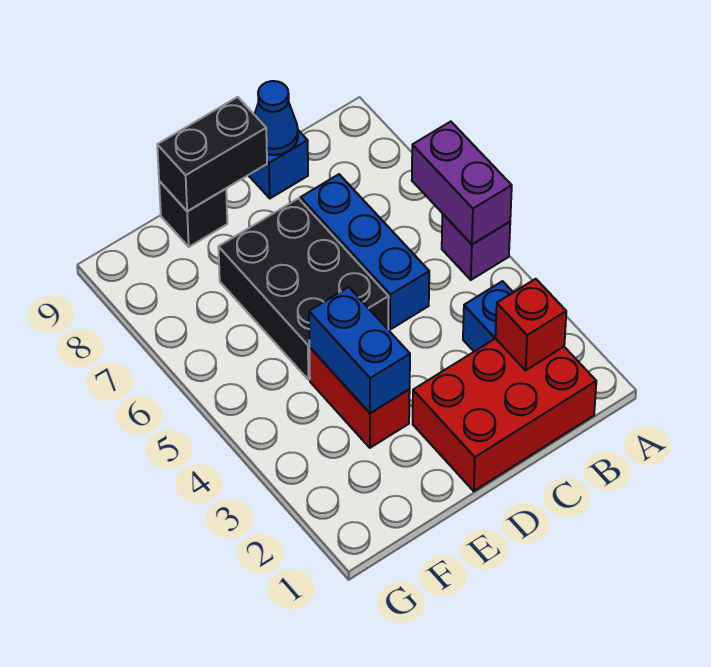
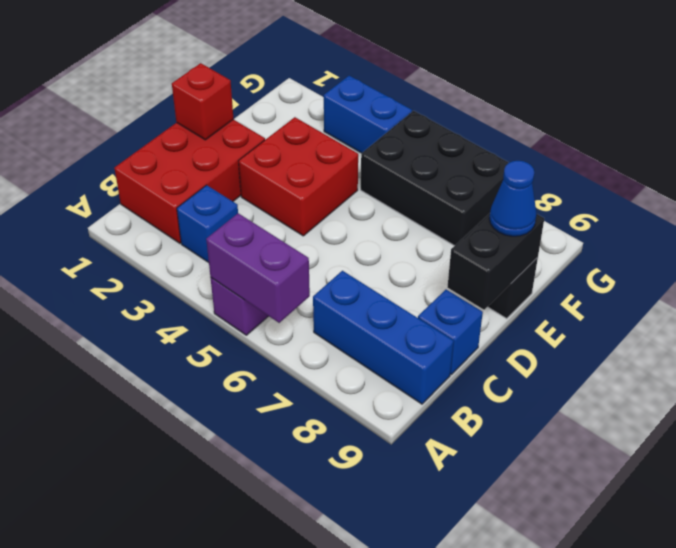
red 1x1 brick [495,279,566,370] -> red 1x1 brick moved to [172,63,233,140]
blue 1x3 brick [300,174,429,329] -> blue 1x3 brick moved to [313,271,454,404]
blue 1x1 cone [254,81,298,155] -> blue 1x1 cone moved to [489,161,537,236]
black 2x3 brick [218,199,389,380] -> black 2x3 brick moved to [361,111,509,246]
red 1x2 brick [309,347,410,448] -> red 2x2 brick [239,117,358,236]
blue 1x2 brick [309,287,410,413] -> blue 1x2 brick moved to [324,76,412,153]

